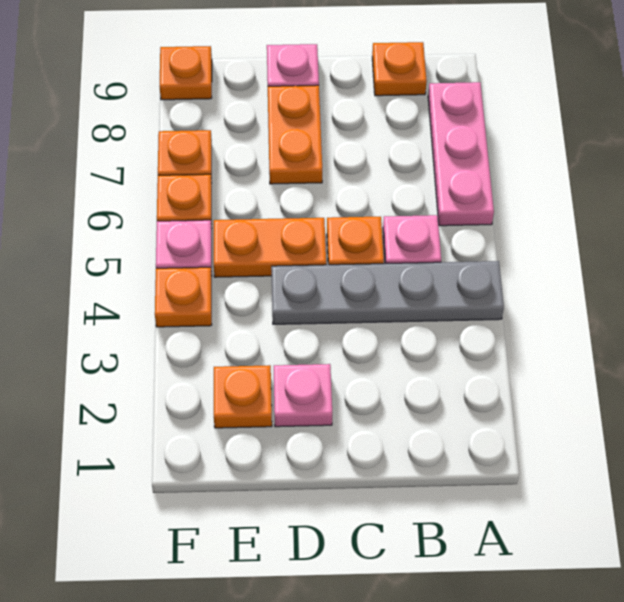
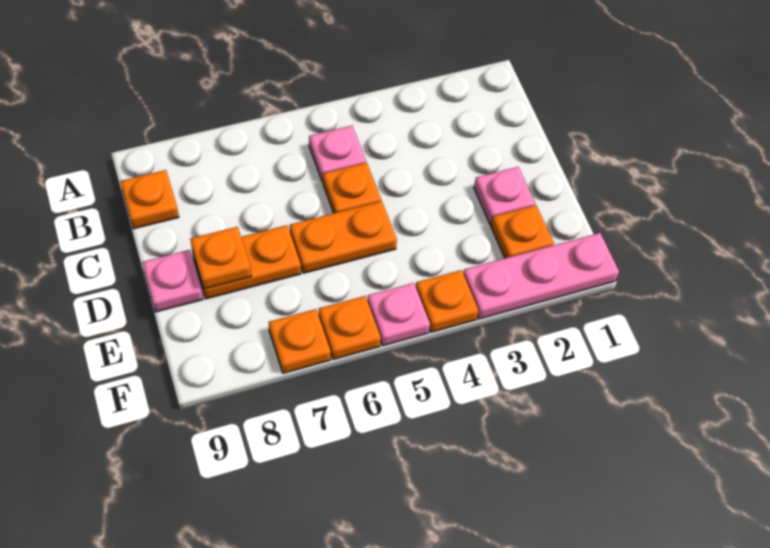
grey 1x4 plate [271,261,504,324] -> none
pink 1x3 plate [428,82,494,226] -> pink 1x3 plate moved to [463,233,619,319]
orange 1x2 plate [214,218,326,277] -> orange 1x2 plate turned to [290,201,397,273]
orange 1x1 plate [160,46,212,100] -> orange 1x1 plate moved to [190,227,251,289]

